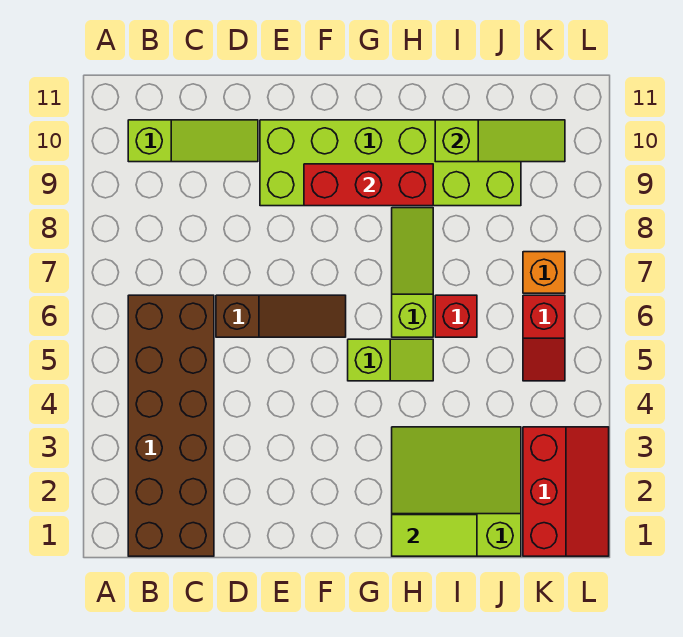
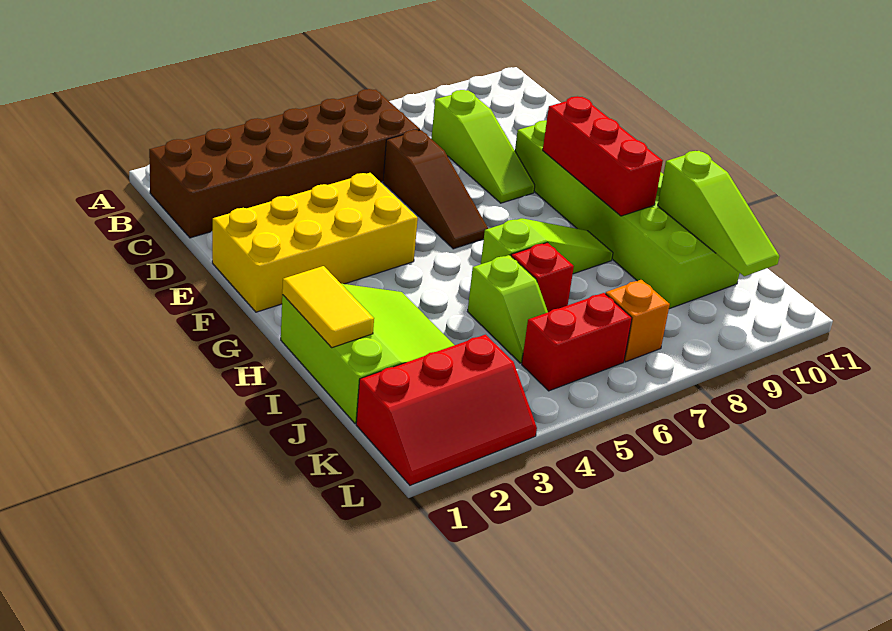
lime 1x3 slope [128,120,258,162] -> lime 1x3 slope moved to [431,90,535,203]
none -> yellow 2x4 brick [212,173,418,312]
lime 1x2 slope [348,339,433,381] -> lime 1x2 slope moved to [468,255,548,363]
lime 1x2 tile [392,515,477,556] -> yellow 1x2 tile [282,266,374,348]
red 1x2 slope [523,295,565,381] -> red 1x2 brick [522,293,632,391]

